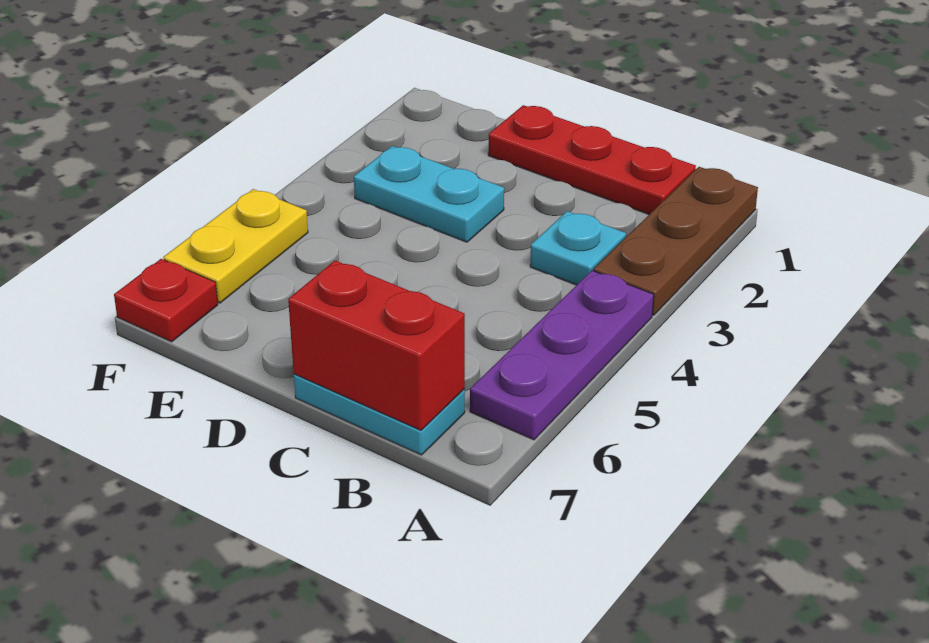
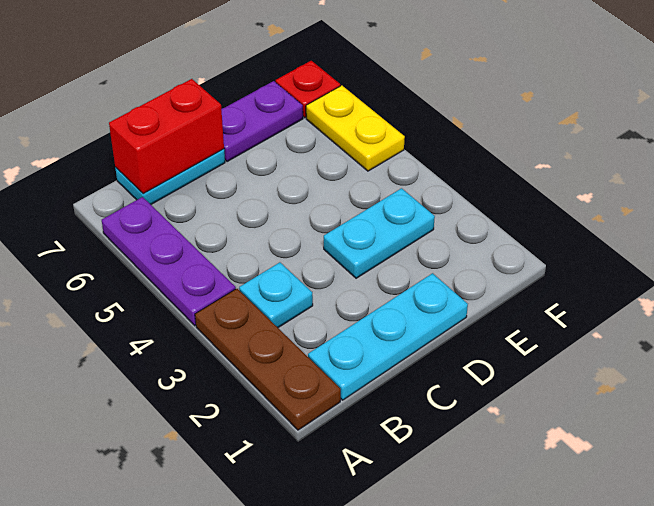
red 1x3 plate [488,105,696,214] -> cyan 1x3 plate [308,273,468,400]
none -> purple 1x2 plate [221,81,303,162]

